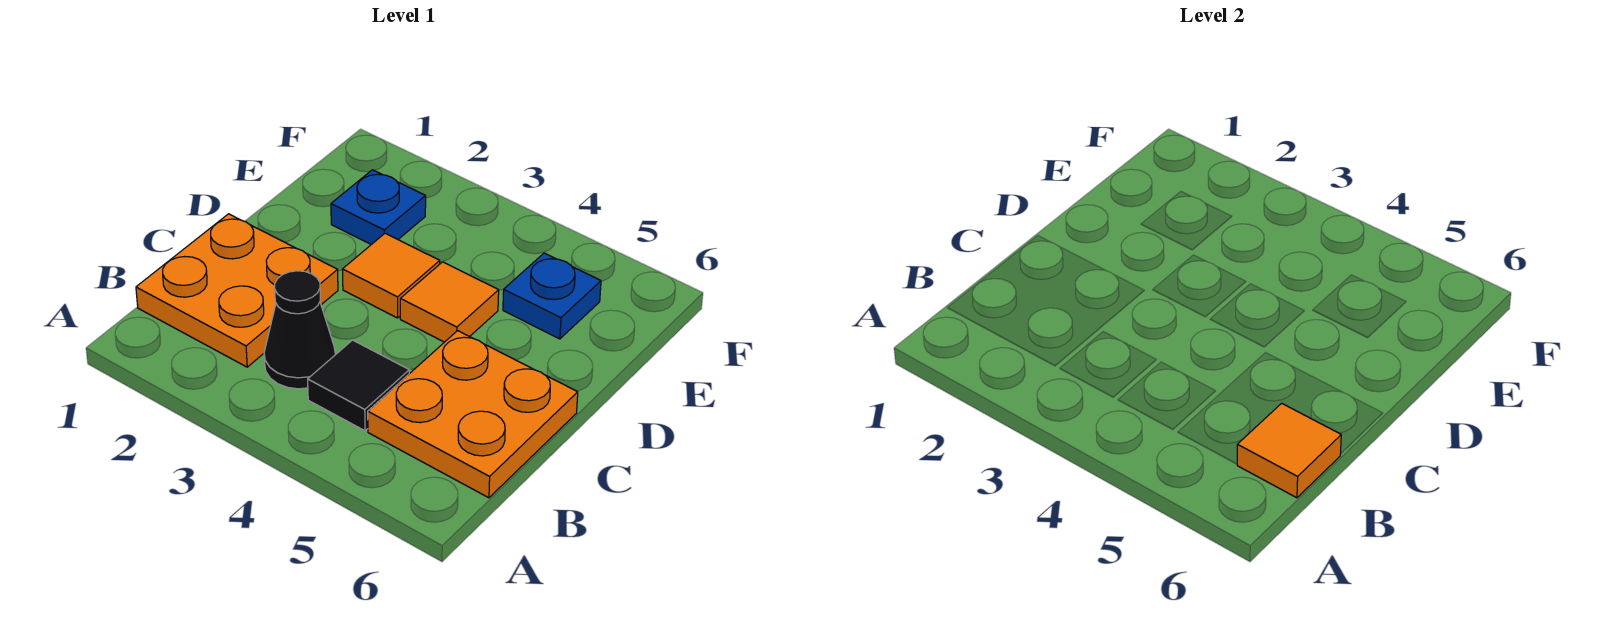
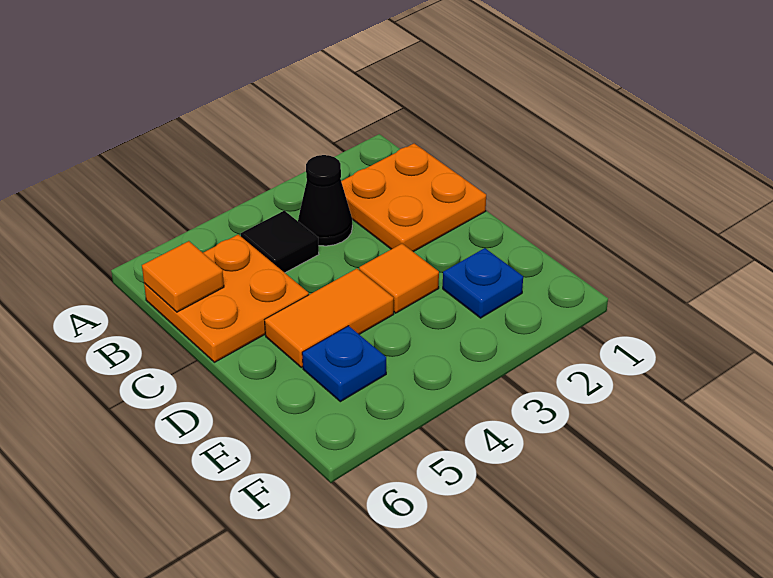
orange 1x1 tile [400,262,499,342] -> orange 1x2 tile [265,269,394,368]

